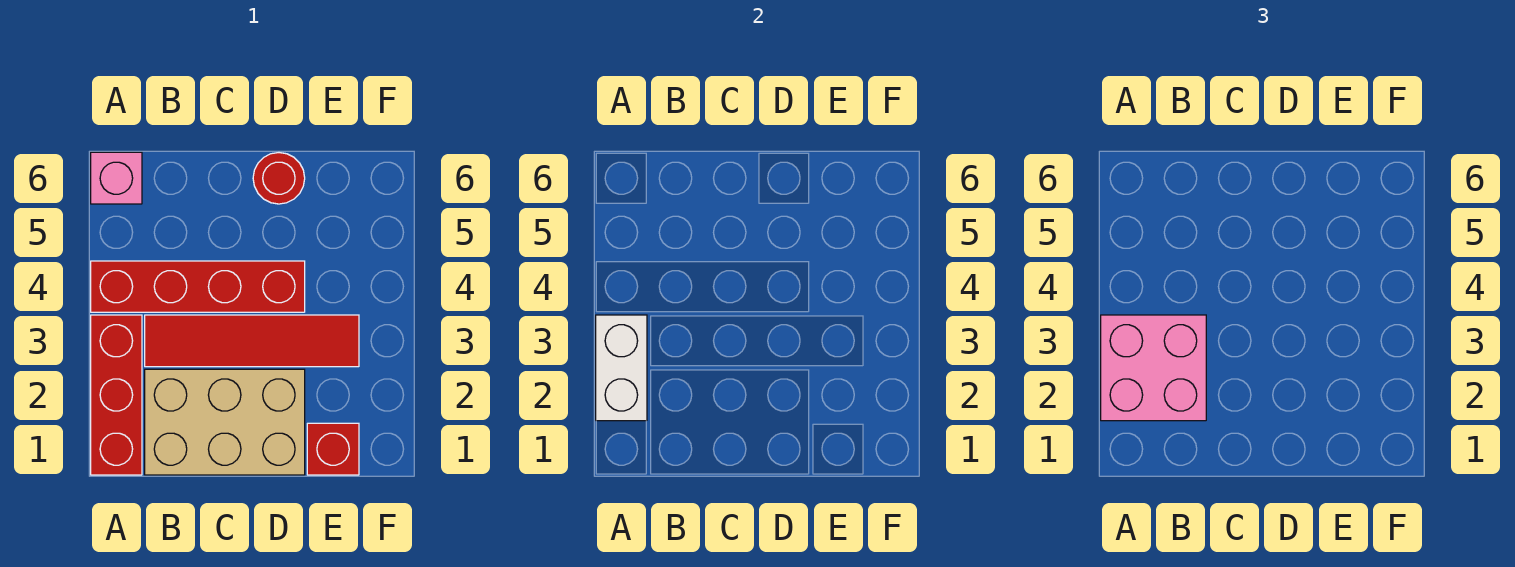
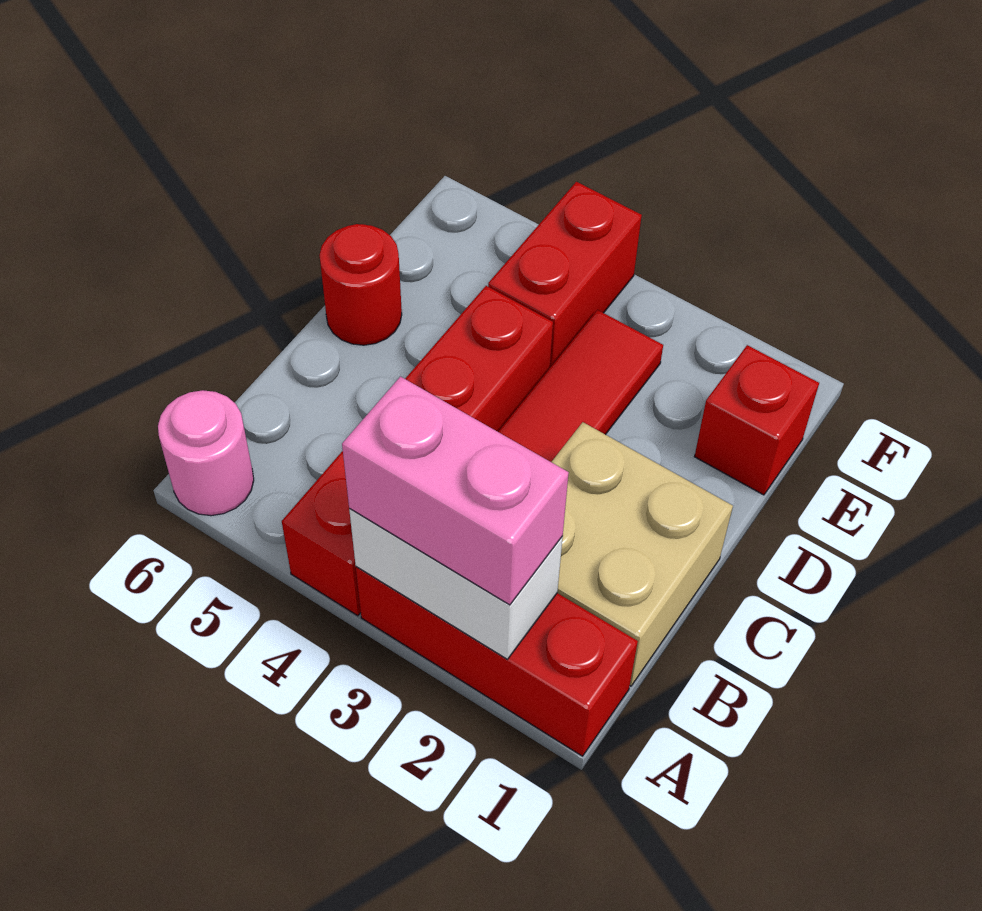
pink 2x2 brick [1101,315,1206,421] -> pink 1x2 brick [342,377,569,605]
pink 1x1 brick [91,152,142,204] -> pink 1x1 round brick [158,390,254,516]
tan 2x3 brick [145,369,305,475] -> tan 2x2 brick [552,422,733,686]
none -> red 1x2 brick [488,182,642,367]

